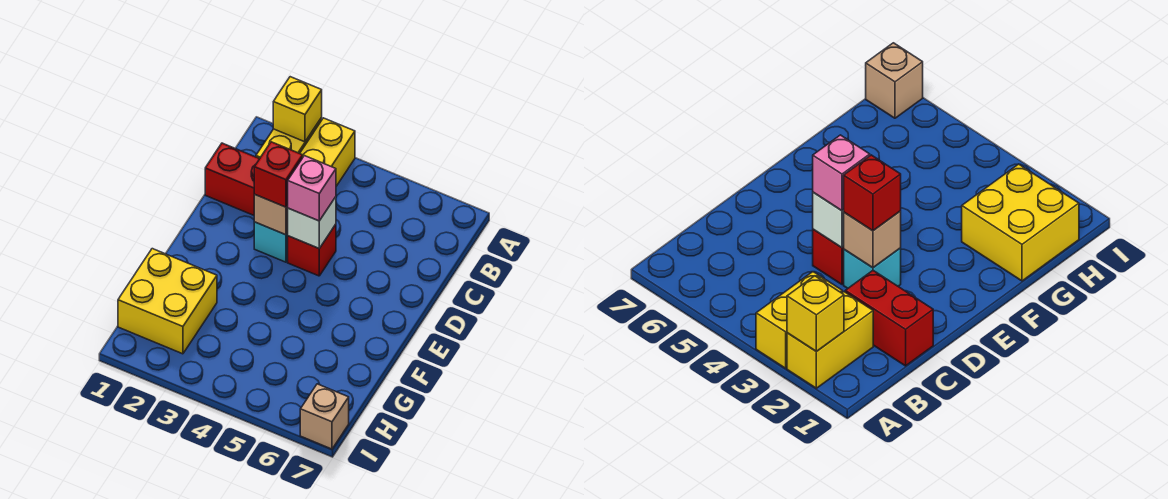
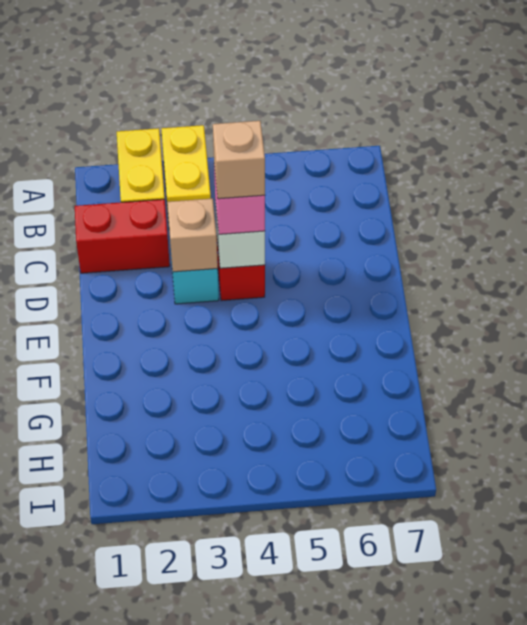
yellow 1x1 brick [273,77,322,142] -> none
red 1x1 brick [254,142,303,207] -> none
yellow 2x2 brick [118,249,217,354] -> none
tan 1x1 brick [300,384,349,449] -> tan 1x1 brick moved to [213,121,265,199]

